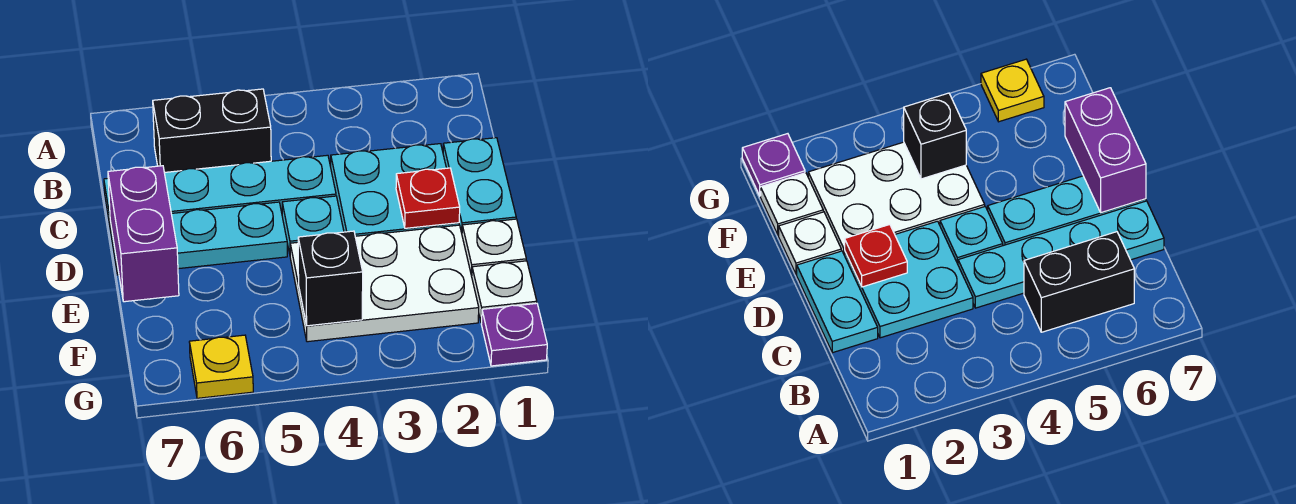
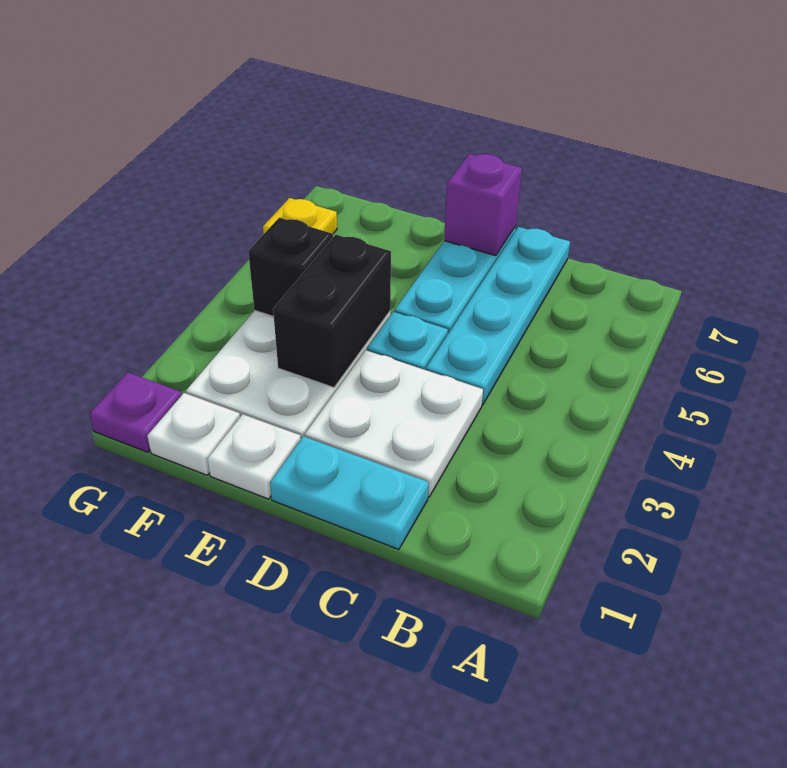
black 1x2 brick [153,89,271,173] -> black 1x2 brick moved to [273,235,391,388]
cyan 2x2 plate [331,144,459,236] -> white 2x2 plate [305,350,483,497]
red 1x1 plate [396,168,460,228] -> none
purple 1x2 brick [108,166,179,302] -> purple 1x1 brick [444,154,522,256]

